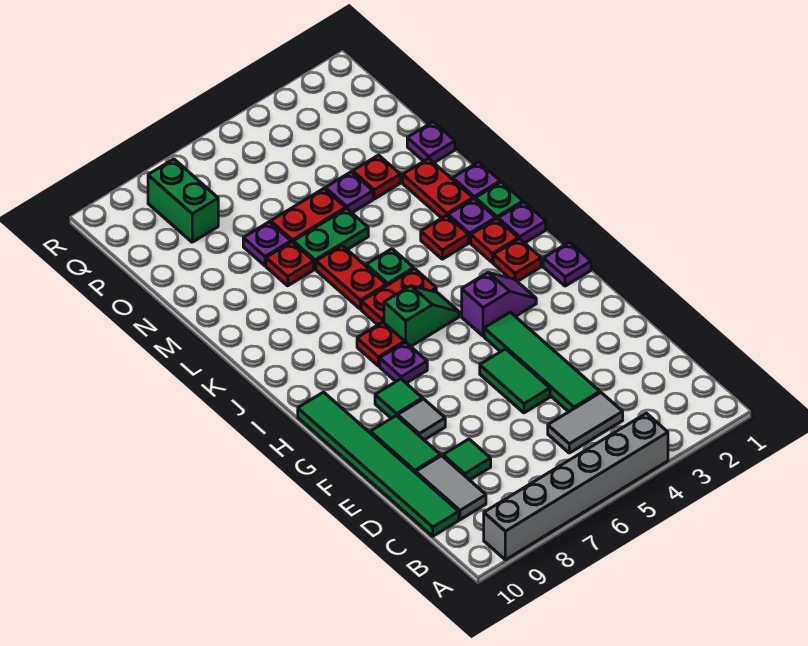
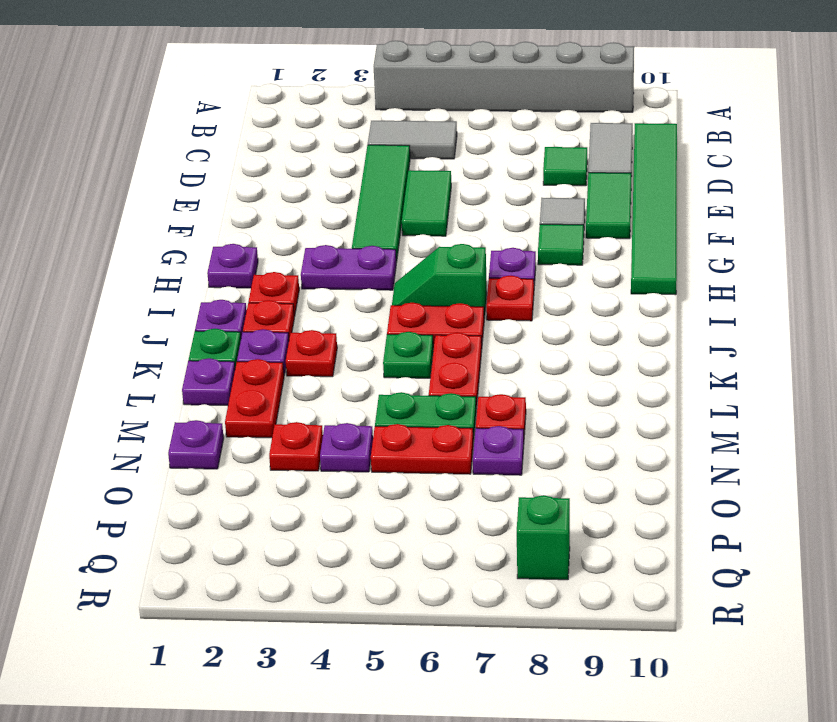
purple 1x2 slope [462,272,536,336] -> purple 1x2 plate [301,245,396,290]
green 1x2 brick [148,159,218,242] -> green 1x1 brick [517,495,570,580]

